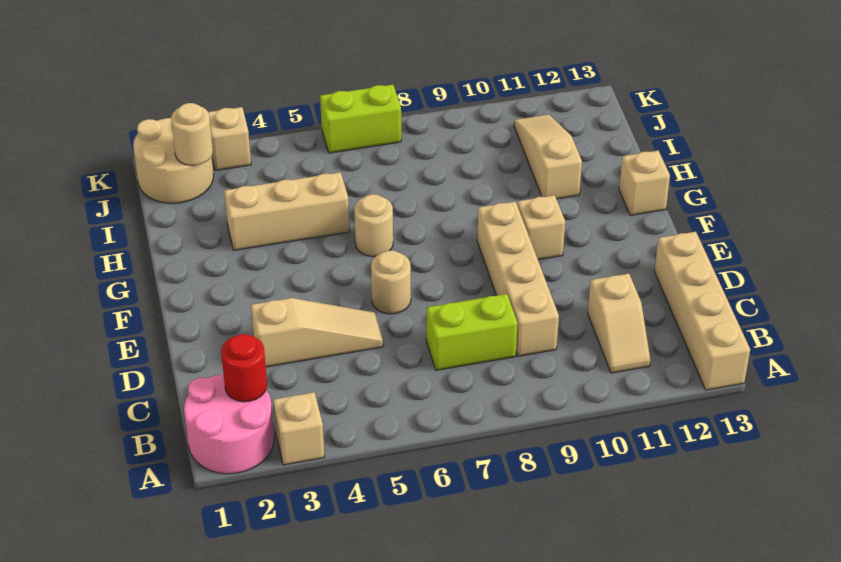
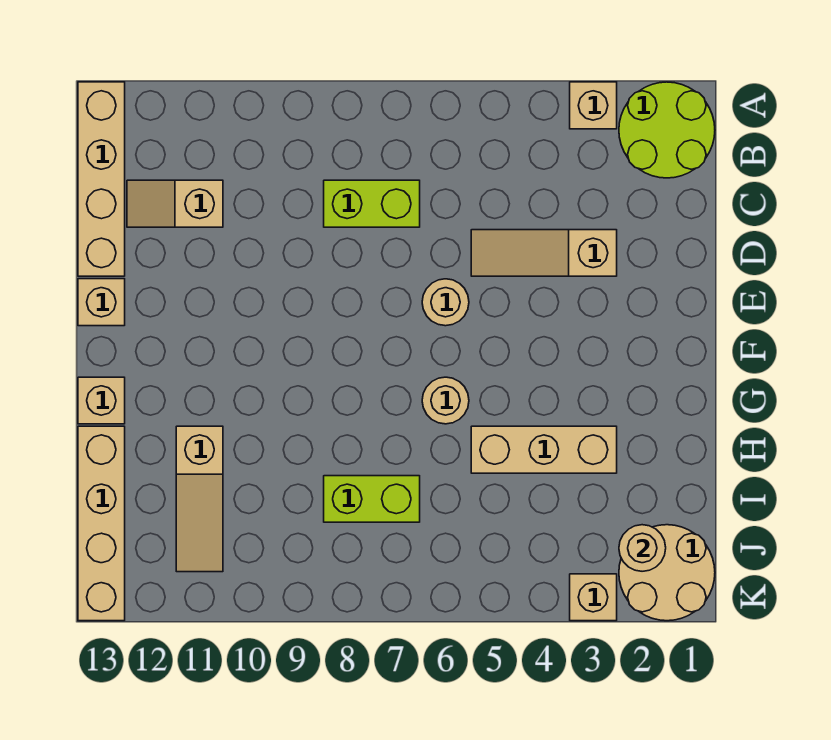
pink 2x2 round brick [184,374,274,474] -> lime 2x2 round brick [619,82,715,178]
red 1x1 round brick [221,334,267,402] -> none
tan 1x2 slope [588,274,650,373] -> tan 1x2 slope turned to [127,180,223,227]
tan 1x4 brick [477,201,559,356] -> tan 1x4 brick moved to [78,426,125,621]
tan 1x1 brick [517,195,565,260] -> tan 1x1 brick moved to [78,279,125,326]
lime 1x2 brick [320,85,401,153] -> lime 1x2 brick moved to [324,476,420,522]

